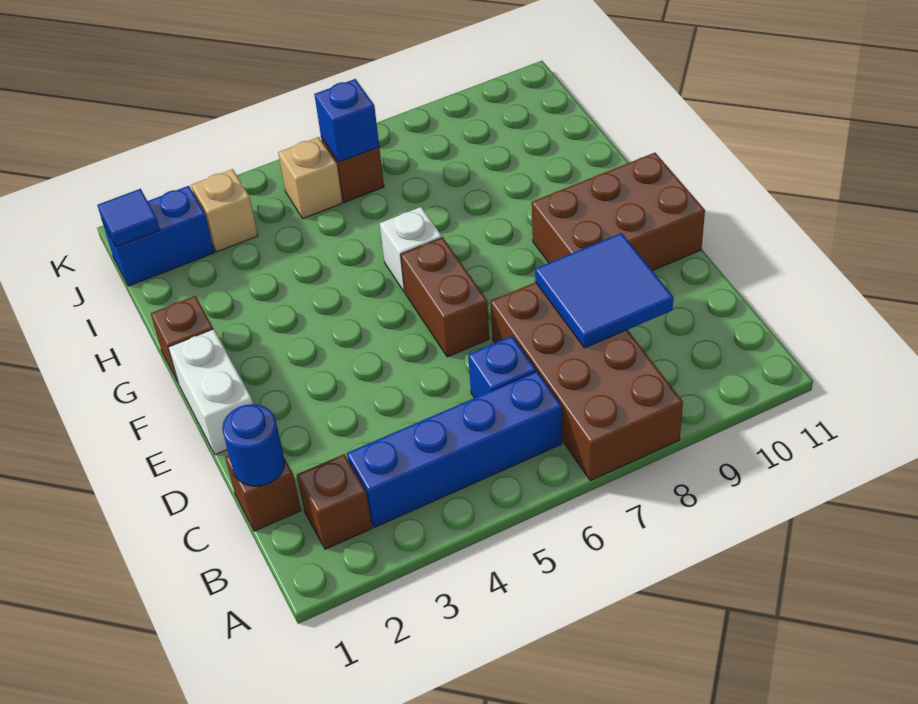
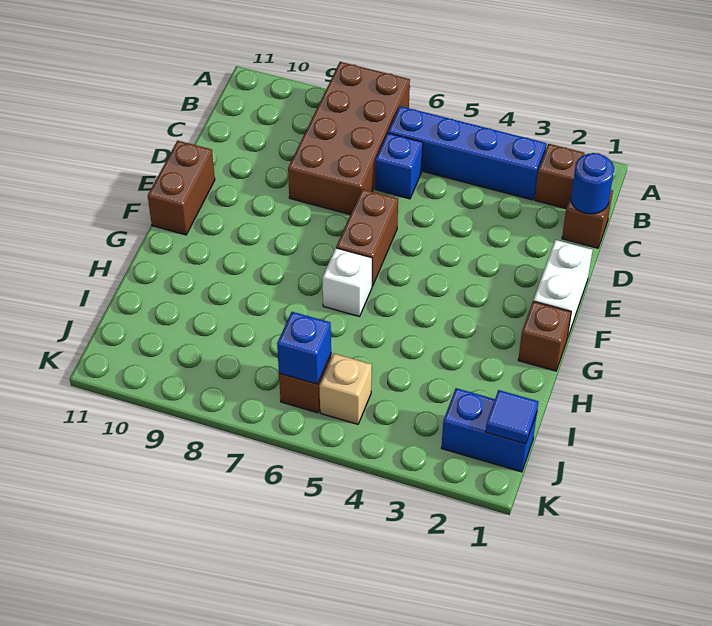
blue 2x2 tile [535,233,673,348] -> none
brown 2x3 brick [532,153,705,271] -> brown 1x2 brick [148,141,215,235]
tan 1x1 brick [191,169,258,252] -> none

